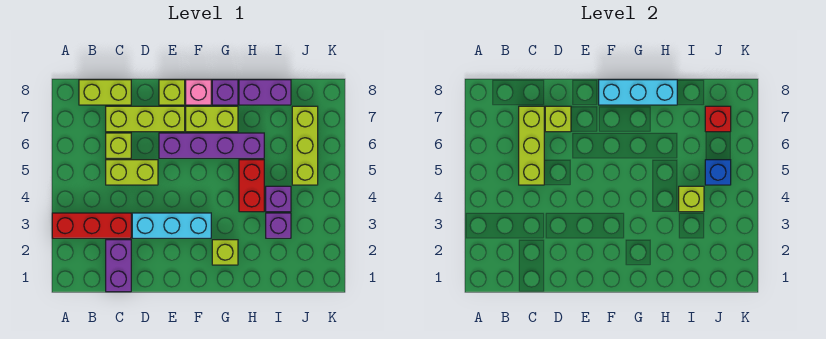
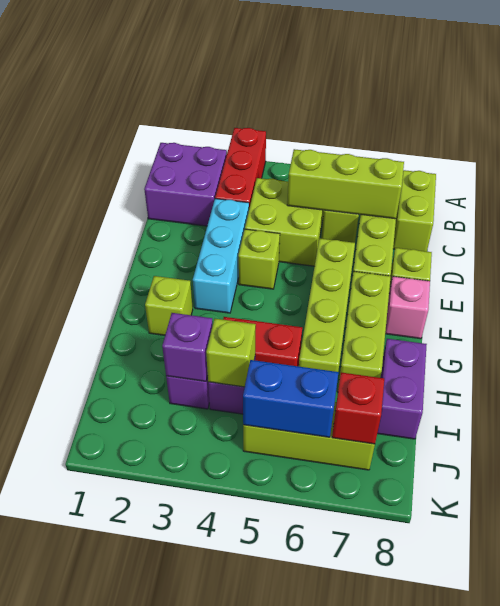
purple 1x2 brick [106,240,131,292] -> purple 2x2 brick [144,143,227,226]
lime 1x2 brick [106,160,158,185] -> lime 2x2 brick [245,178,324,266]
lime 1x1 brick [545,106,571,132] -> lime 1x1 brick moved to [238,229,280,289]
purple 1x4 brick [159,133,264,158] -> lime 1x4 brick [299,238,355,372]
lime 1x2 brick [186,106,238,132] -> lime 1x3 brick [338,271,391,389]
cyan 1x3 brick [599,80,677,105] -> none
purple 1x1 brick [212,80,238,105] -> purple 1x1 brick moved to [162,313,213,381]
blue 1x1 brick [705,160,731,185] -> blue 1x2 brick [243,360,339,437]

